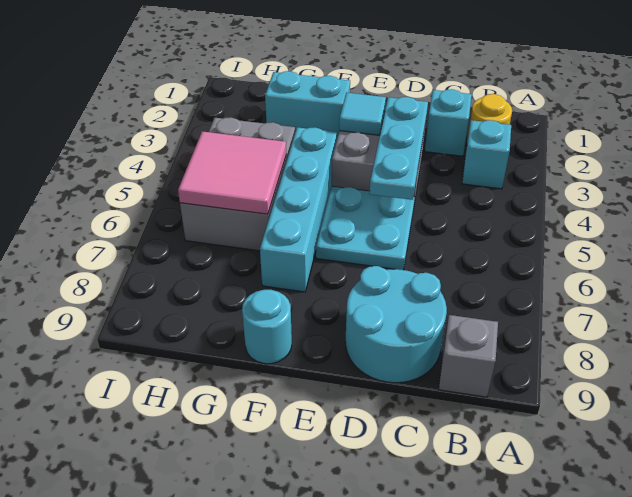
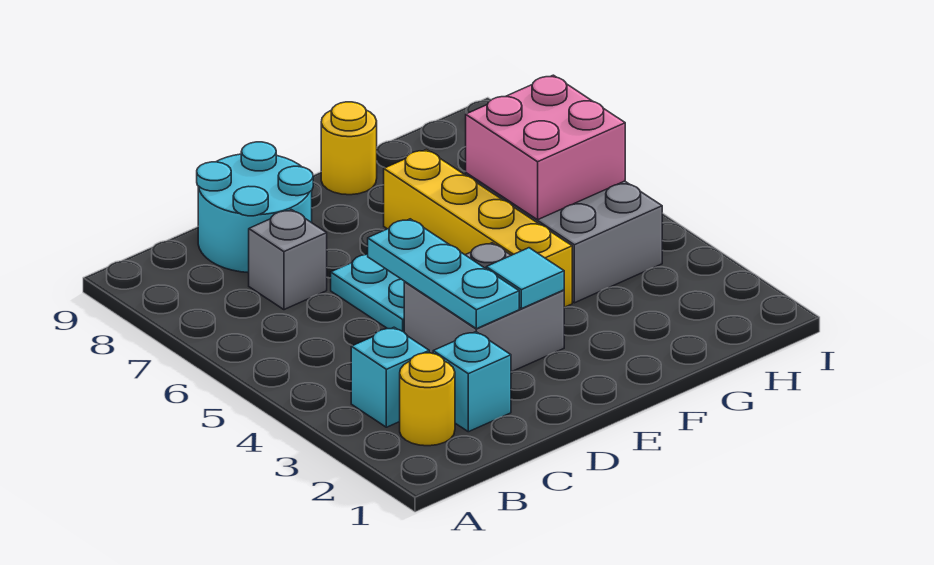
grey 1x1 brick [439,315,498,397] -> grey 1x1 brick moved to [249,210,327,310]
cyan 1x2 brick [265,71,350,138] -> none
cyan 1x4 brick [260,127,337,292] -> yellow 1x4 brick [384,150,572,307]
cyan 1x1 round brick [242,290,292,364] -> yellow 1x1 round brick [321,102,377,195]
pink 2x2 tile [178,131,286,214] -> pink 2x2 brick [466,75,625,220]

